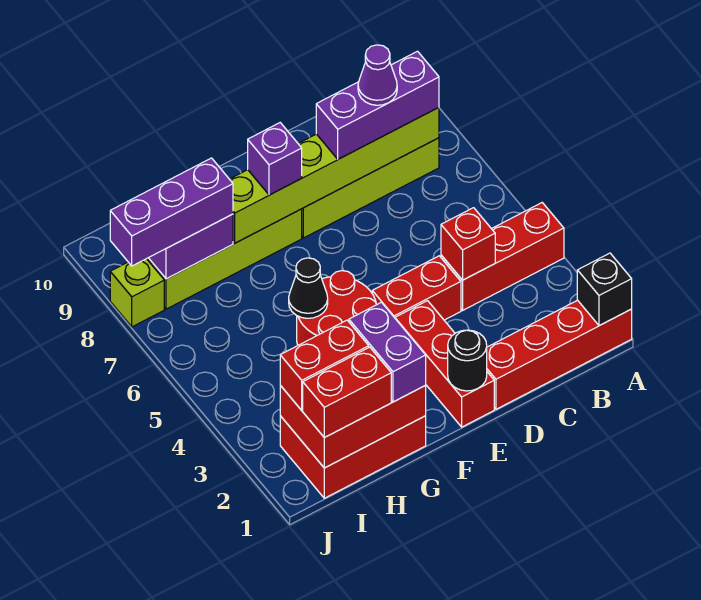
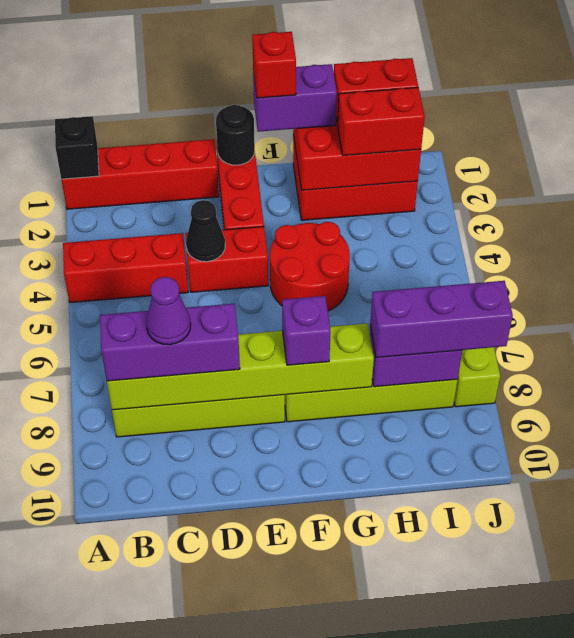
red 1x1 brick [441,208,495,280] -> red 1x1 brick moved to [252,32,296,98]
purple 1x2 brick [349,302,426,402] -> purple 1x2 brick turned to [253,64,337,132]
black 1x1 cone [289,258,328,318] -> black 1x1 cone moved to [186,200,225,262]

